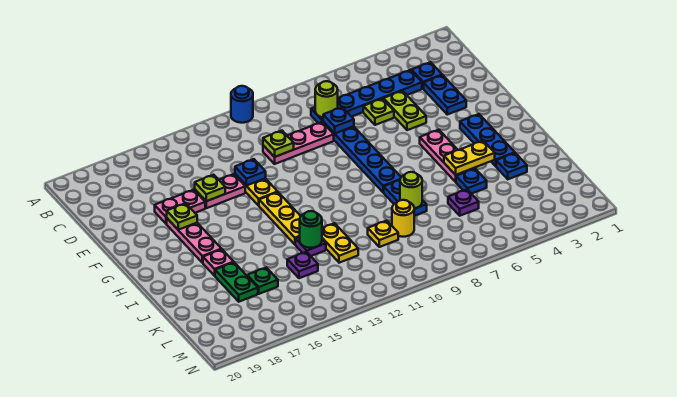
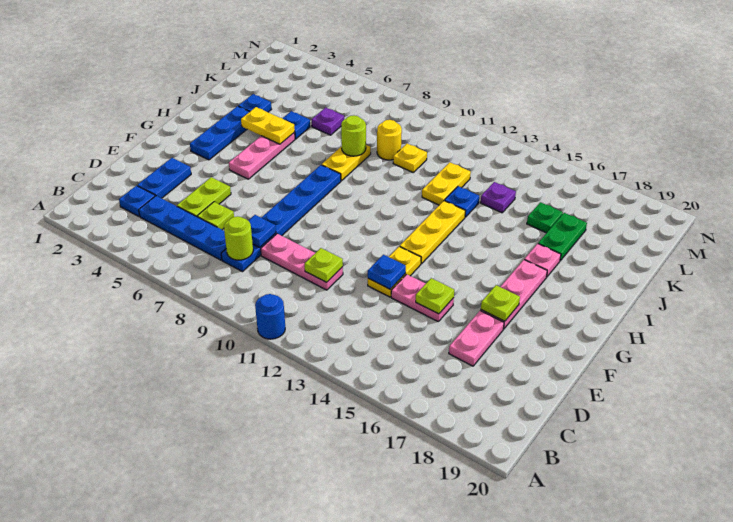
pink 1x2 plate [155,190,205,224] -> pink 1x2 plate turned to [449,311,504,366]
blue 1x2 plate [383,180,427,216] -> yellow 1x2 plate [322,145,371,181]
purple 1x1 plate [295,237,326,256] -> blue 1x1 plate [444,186,479,217]
green 1x1 round brick [300,211,322,248] -> none

